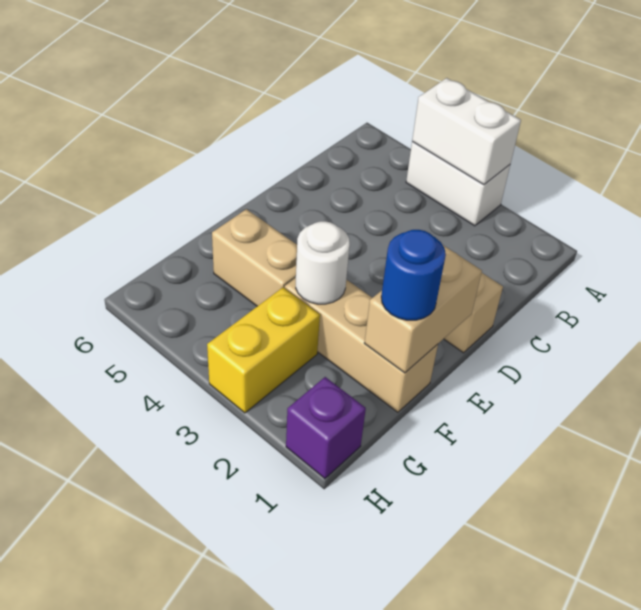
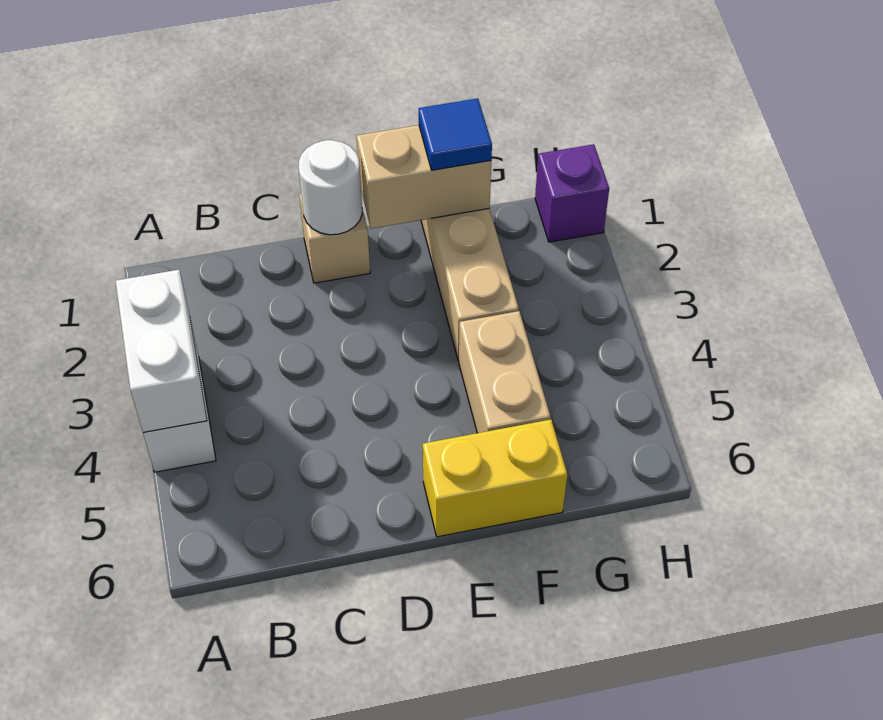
blue 1x1 round brick [381,230,446,320] -> blue 1x1 tile [419,98,492,170]
white 1x1 round brick [296,221,350,304] -> white 1x1 round brick moved to [299,140,362,235]
yellow 1x2 brick [207,287,320,413] -> yellow 1x2 brick moved to [423,419,567,537]

